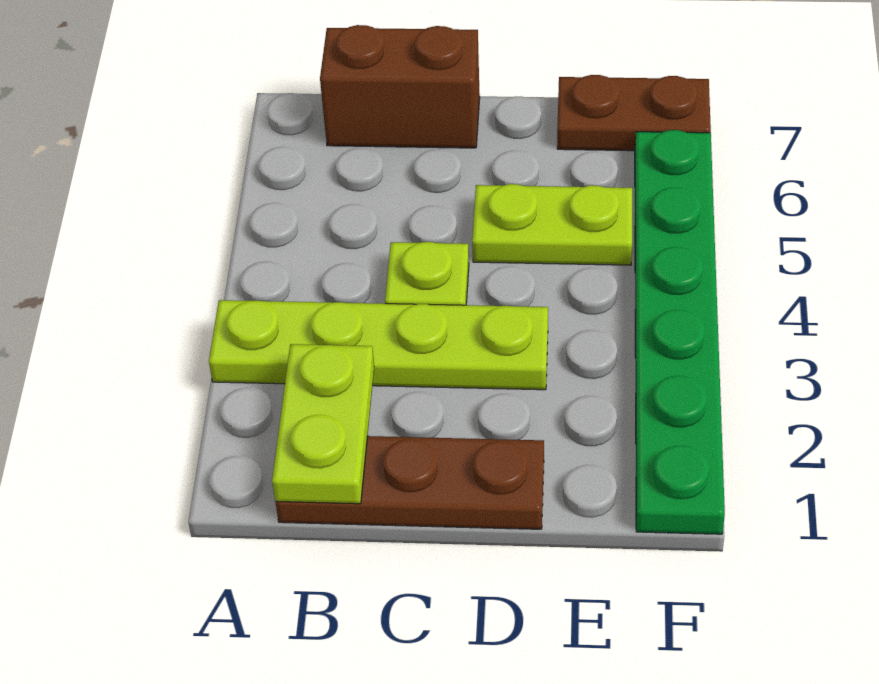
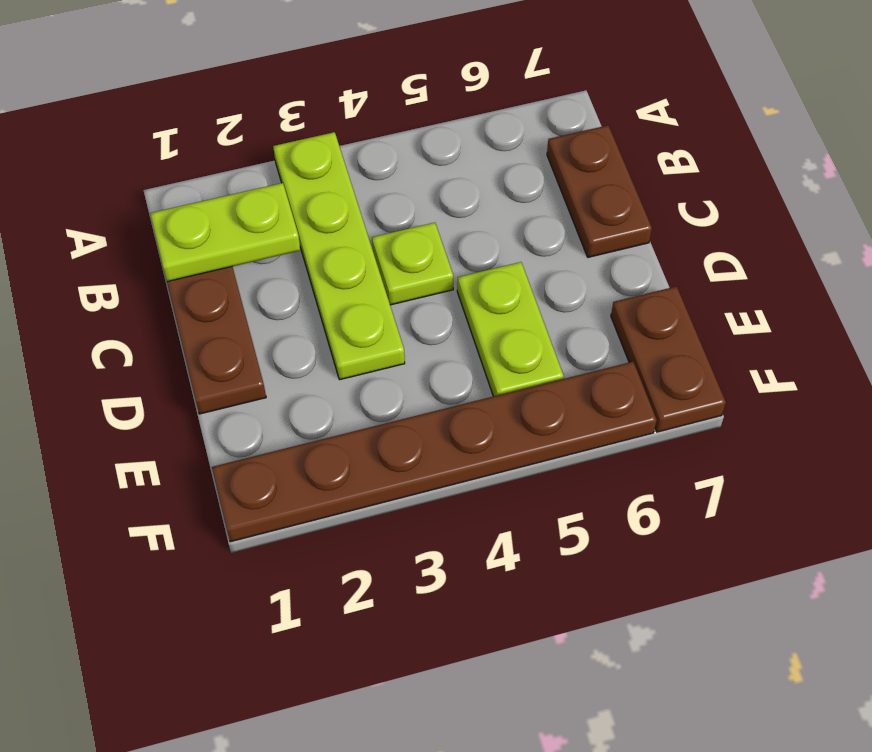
brown 1x2 brick [320,25,480,148] -> brown 1x2 plate [547,125,652,257]
green 1x6 plate [635,130,725,534] -> brown 1x6 plate [212,362,657,542]

